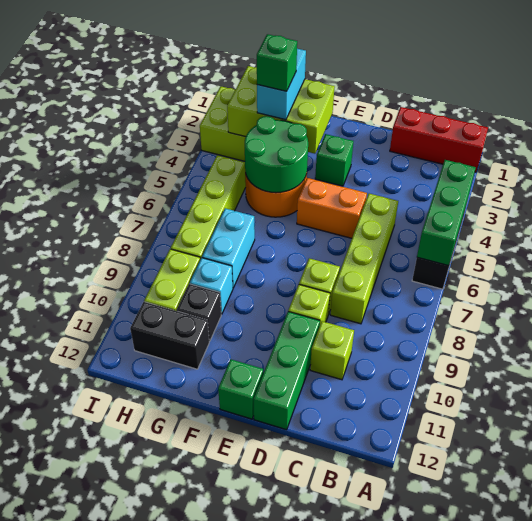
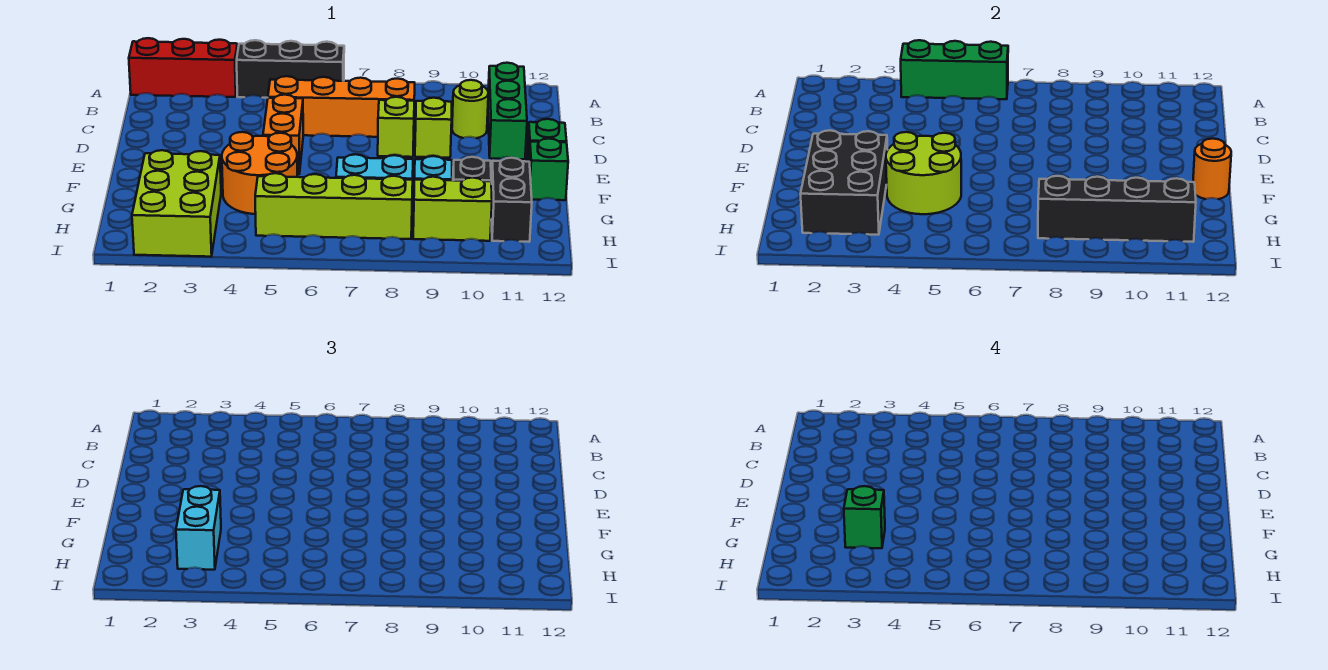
red 1x3 brick [390,107,488,172] -> red 1x3 brick turned to [129,38,238,97]
lime 1x4 brick [330,194,398,324] -> orange 1x4 brick [268,76,415,137]
lime 1x1 brick [310,321,354,380] -> lime 1x1 round brick [452,80,488,138]
green 1x3 brick [254,312,320,430] -> green 1x3 brick turned to [488,63,527,159]
green 1x1 brick [315,134,353,186] -> green 1x1 brick moved to [529,139,568,200]
lime 2x3 brick [227,66,335,154] -> black 2x3 brick [801,130,887,235]
green 2x2 round brick [245,116,308,193] -> lime 2x2 round brick [886,132,961,214]
none -> orange 1x1 round brick [1193,139,1231,199]
cyan 1x2 brick [257,49,306,120] -> cyan 1x2 brick turned to [176,486,221,570]
none -> black 1x4 brick [1038,176,1196,242]

